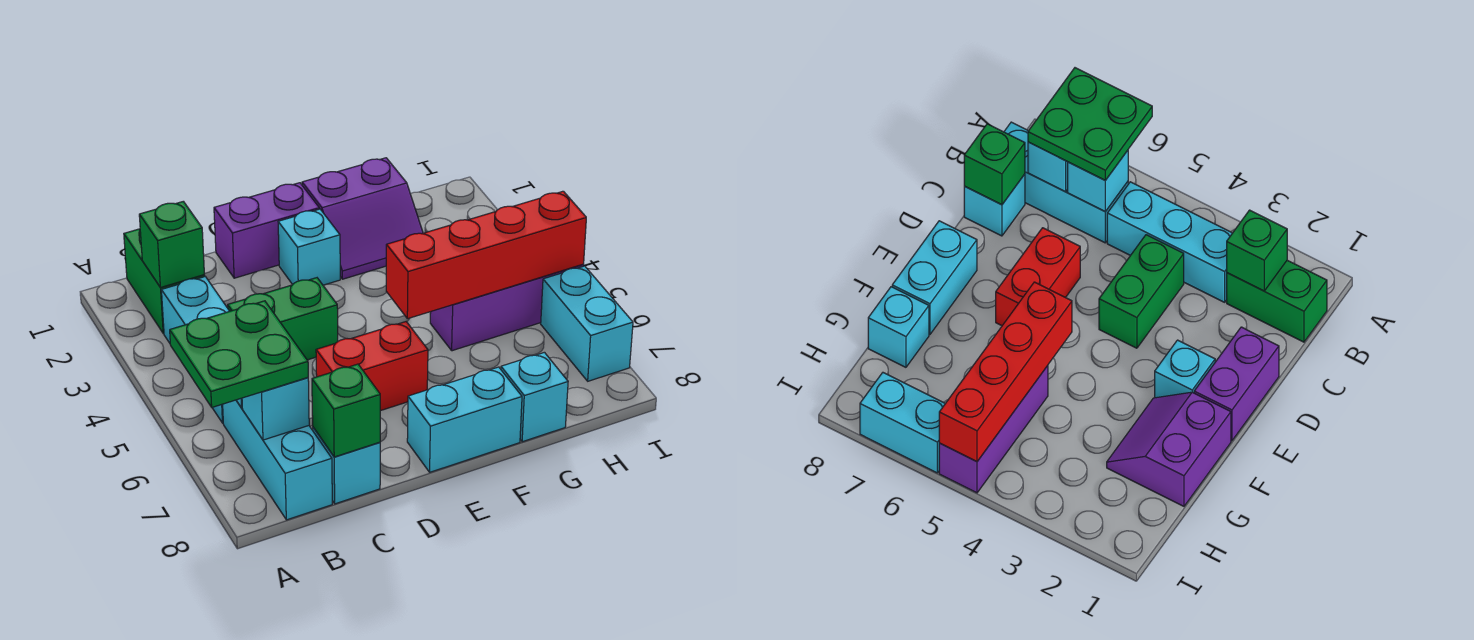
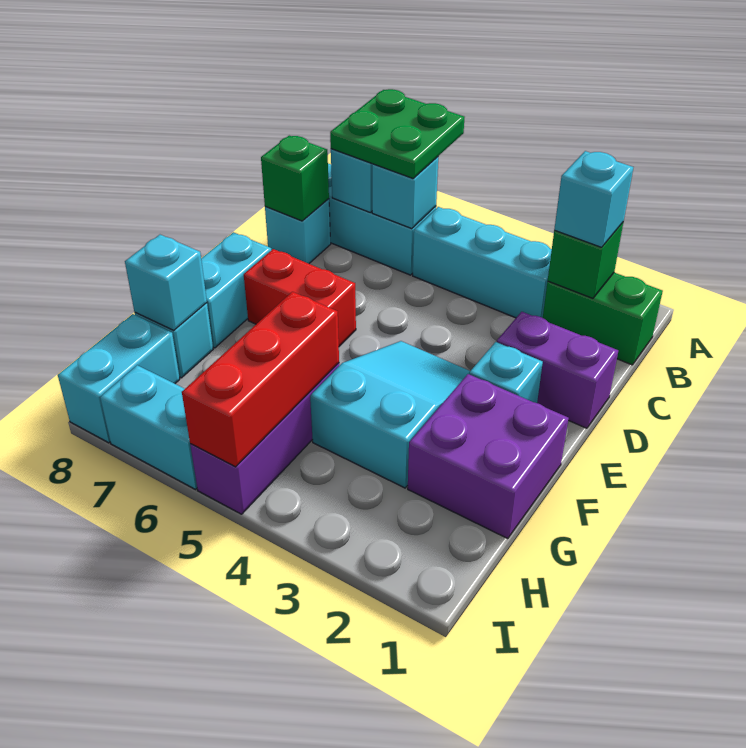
none -> cyan 1x1 brick [554,151,633,247]
green 1x2 brick [228,278,338,360] -> none
purple 1x2 brick [214,183,319,278] -> purple 1x2 brick turned to [497,312,618,428]
red 1x2 brick [316,322,428,411] -> red 1x2 brick turned to [244,249,356,346]
none -> cyan 2x3 slope [310,341,470,488]
purple 2x2 slope [302,158,423,279] -> purple 2x2 brick [408,374,569,539]
red 1x4 brick [386,191,586,319] -> red 1x3 brick [182,292,339,467]
none -> cyan 1x1 brick [125,235,207,330]
none -> cyan 1x2 brick [58,314,180,443]

